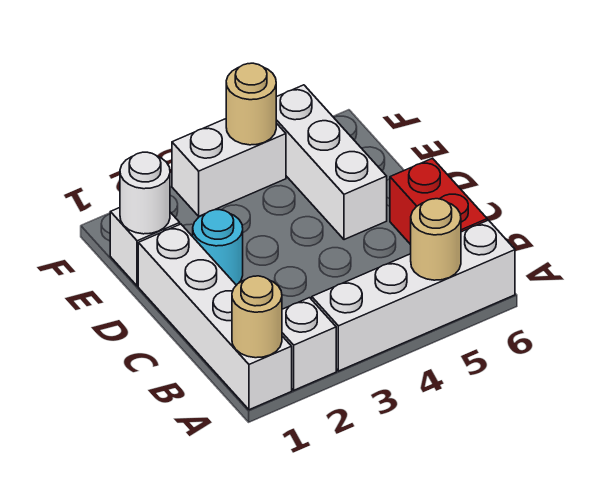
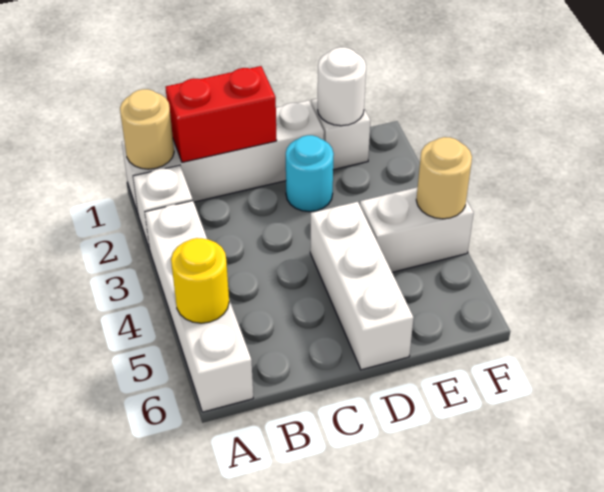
tan 1x1 round brick [411,199,461,280] -> yellow 1x1 round brick [171,238,229,323]
red 1x2 brick [390,158,487,245] -> red 1x2 brick moved to [166,66,277,162]
white 1x3 brick [276,85,387,240] -> white 1x3 brick turned to [310,202,414,370]
white 1x2 brick [172,119,286,216] -> white 1x2 brick turned to [360,187,474,272]

